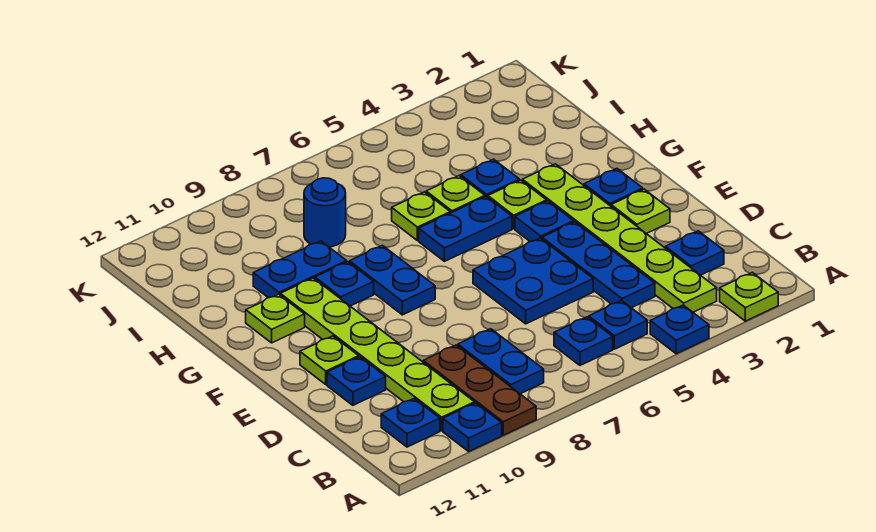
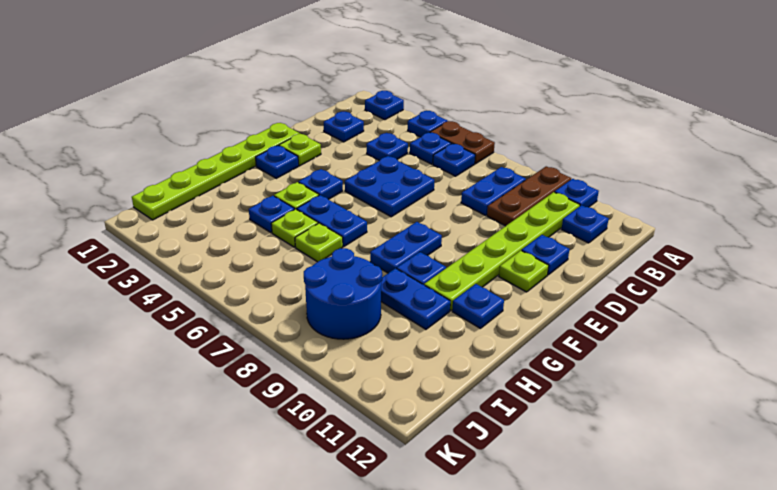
lime 1x1 plate [720,273,778,321] -> blue 1x1 plate [365,91,404,120]
none -> brown 1x2 plate [430,121,495,164]
lime 1x6 plate [522,164,717,312] -> lime 1x6 plate moved to [132,123,300,220]
blue 1x3 plate [542,222,655,308] -> blue 1x1 plate [366,133,408,161]
lime 1x1 plate [246,294,305,343] -> blue 1x1 plate [452,284,504,328]
blue 1x1 round brick [304,178,346,247] -> blue 2x2 round brick [304,248,382,339]

